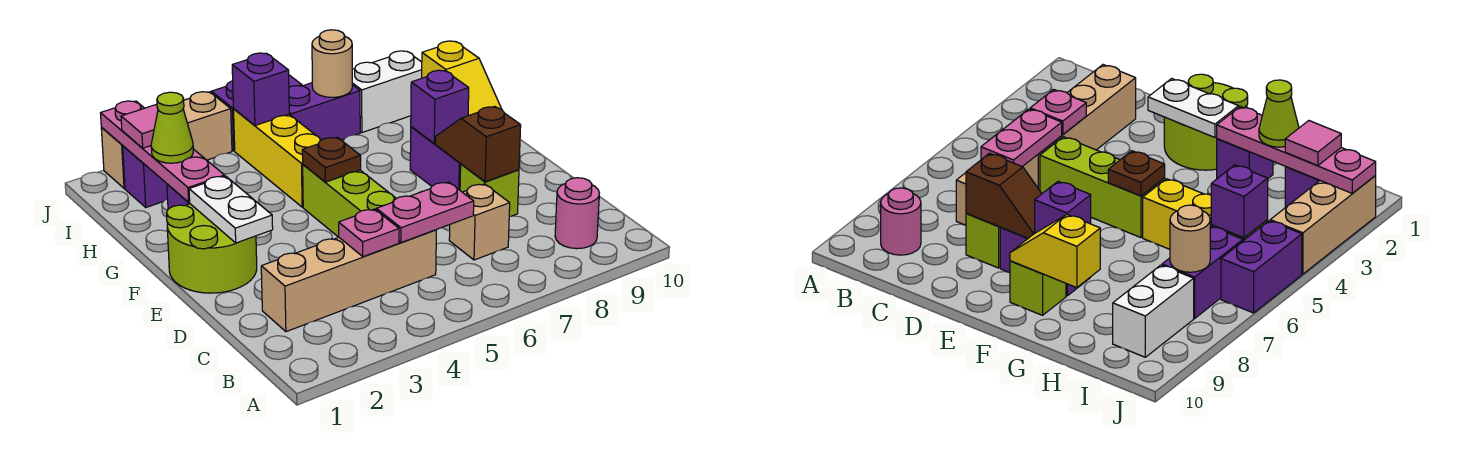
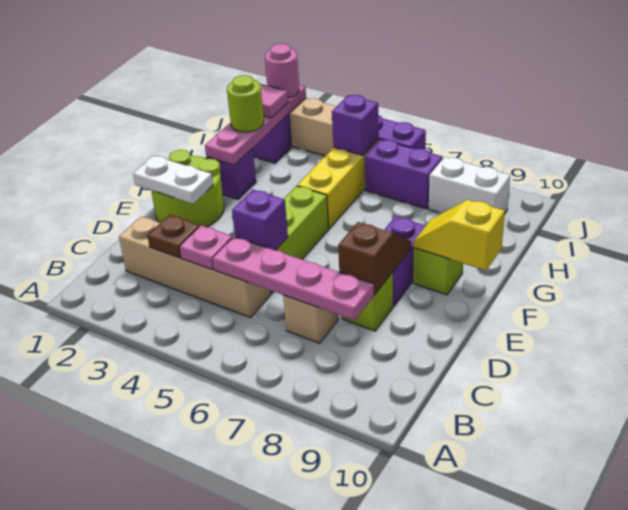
pink 1x1 round brick [555,178,599,249] -> pink 1x1 round brick moved to [265,44,299,98]
pink 1x2 plate [376,182,474,242] -> pink 1x4 plate [213,237,374,320]
white 1x2 plate [189,176,273,243] -> white 1x2 plate turned to [133,156,213,204]
brown 1x1 plate [302,137,361,182] -> brown 1x1 plate moved to [147,215,200,258]
purple 1x1 brick [411,70,469,144] -> purple 1x1 brick moved to [232,190,288,250]
yellow 1x2 slope [422,41,502,116] -> yellow 1x2 slope turned to [414,200,505,270]
lime 1x1 cone [151,92,193,163] -> lime 1x1 round brick [227,75,264,132]
tan 1x1 round brick [312,30,352,97] -> none

